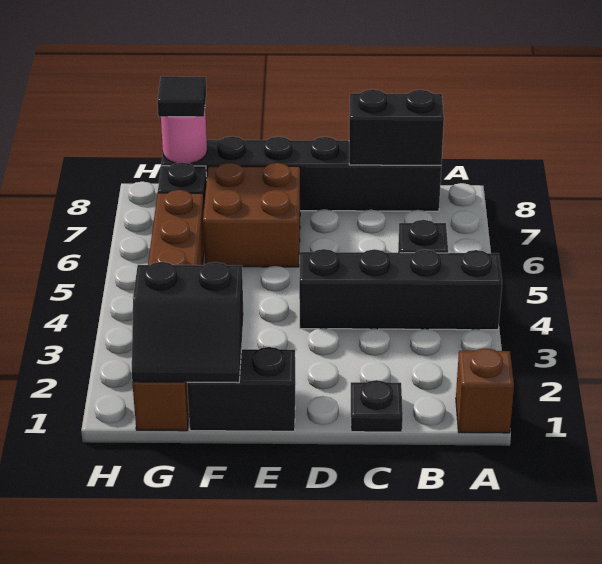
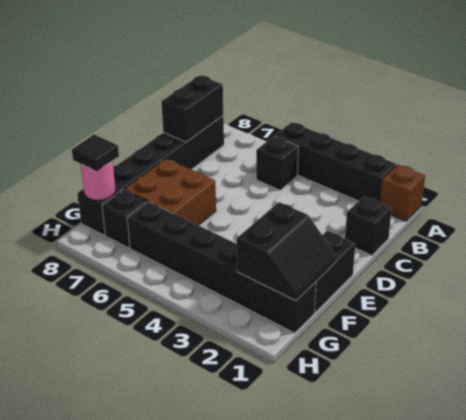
black 1x4 brick [299,249,502,330] -> black 1x4 brick turned to [275,122,397,203]
black 1x1 plate [351,380,403,432] -> black 1x1 brick [345,196,392,255]
brown 1x6 brick [132,190,204,431] -> black 1x6 brick [127,202,316,333]

